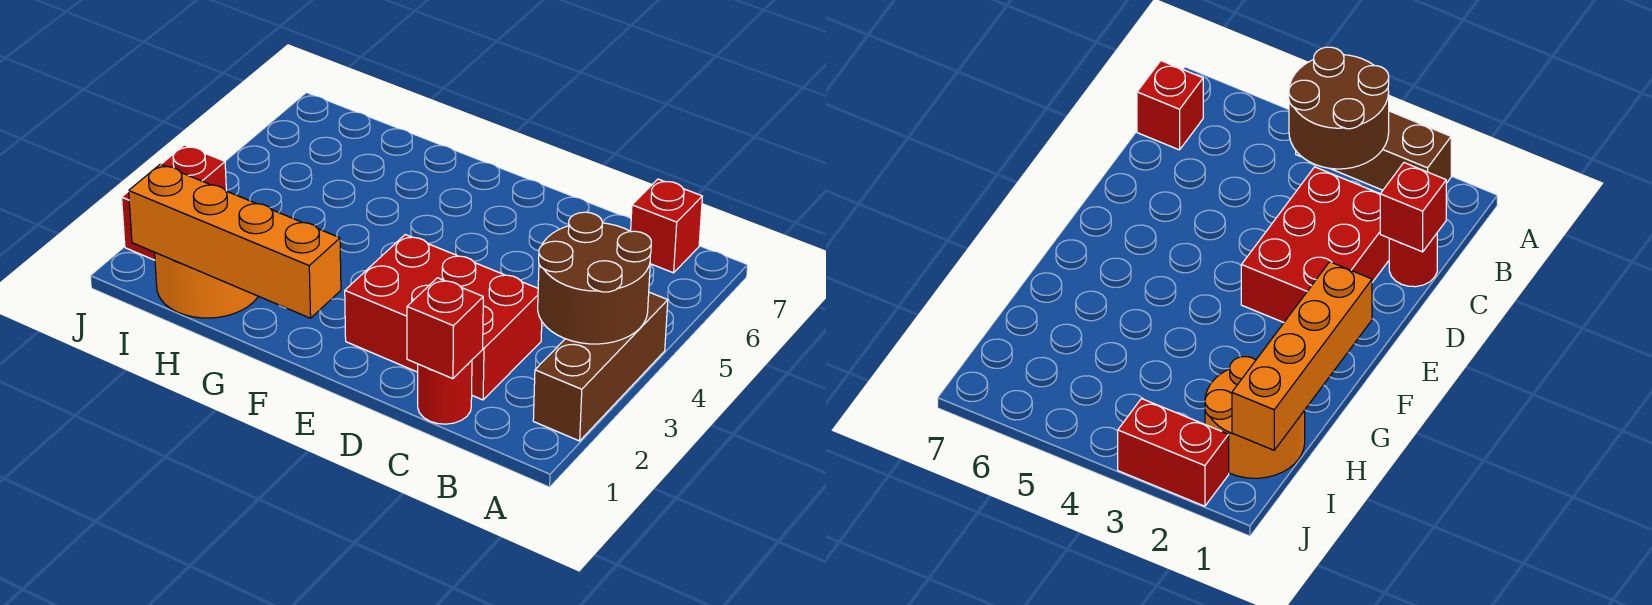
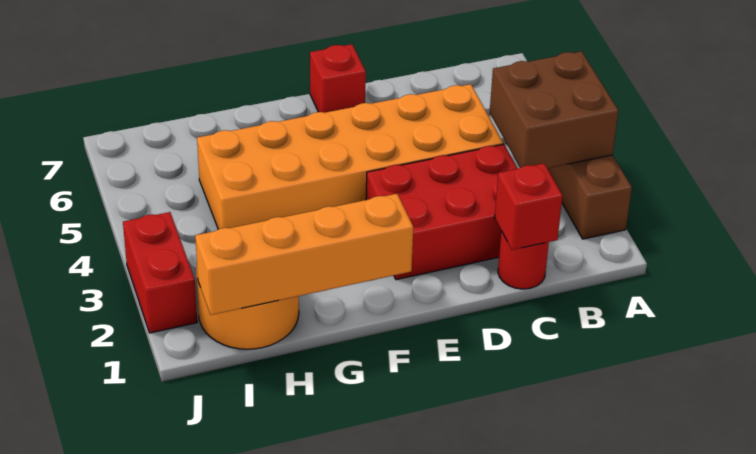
brown 2x2 round brick [538,212,651,344] -> brown 2x2 brick [490,51,619,168]
red 1x1 brick [631,179,702,273] -> red 1x1 brick moved to [310,44,366,113]
none -> orange 2x6 brick [197,84,503,229]

